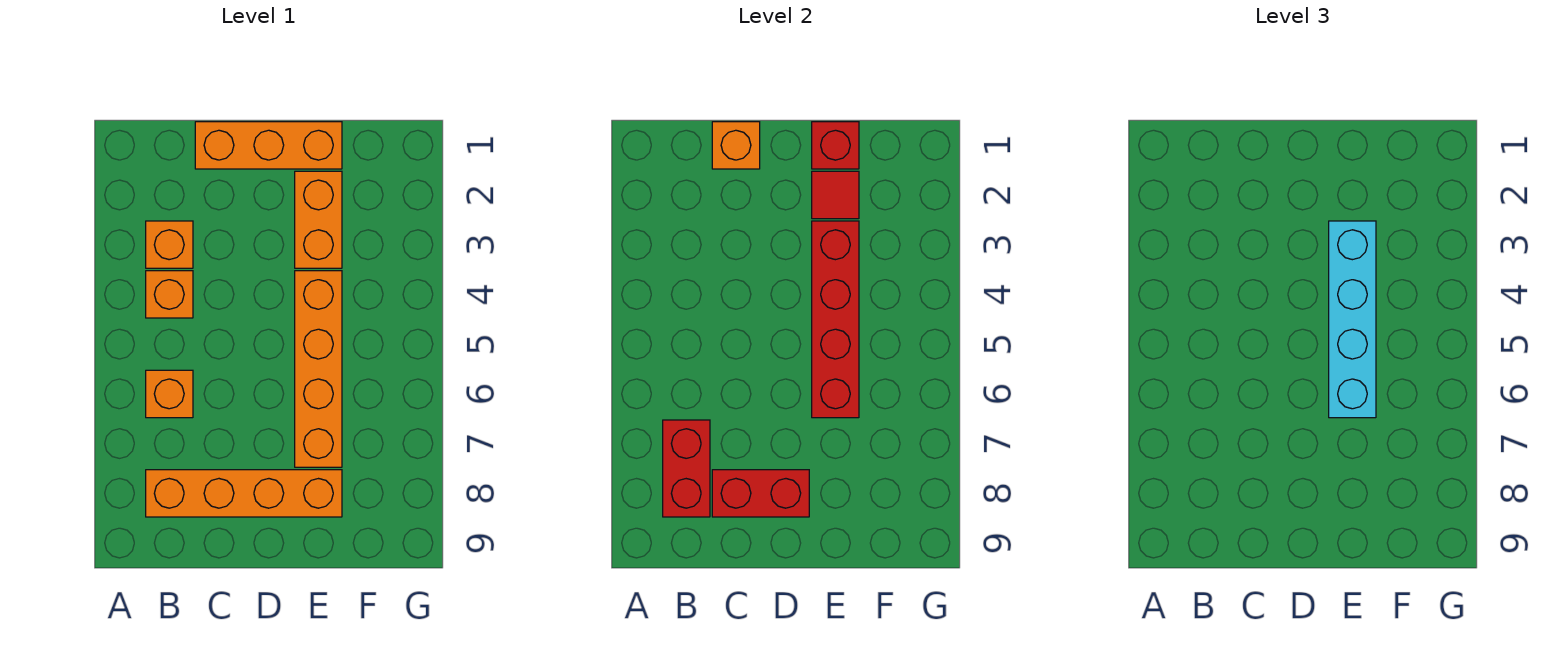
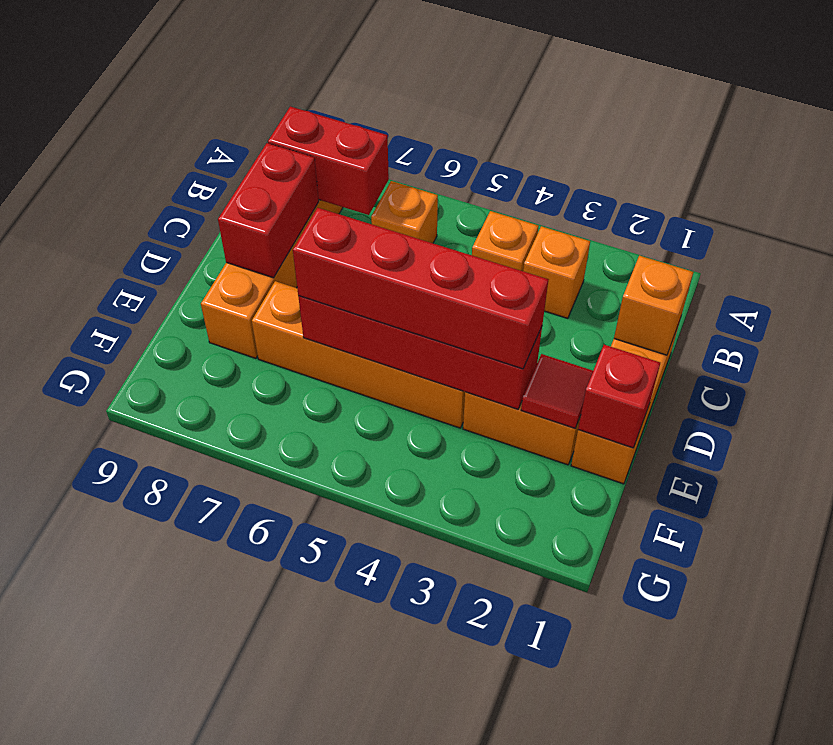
cyan 1x4 brick [1329,221,1376,418] -> red 1x4 brick [293,208,548,369]

